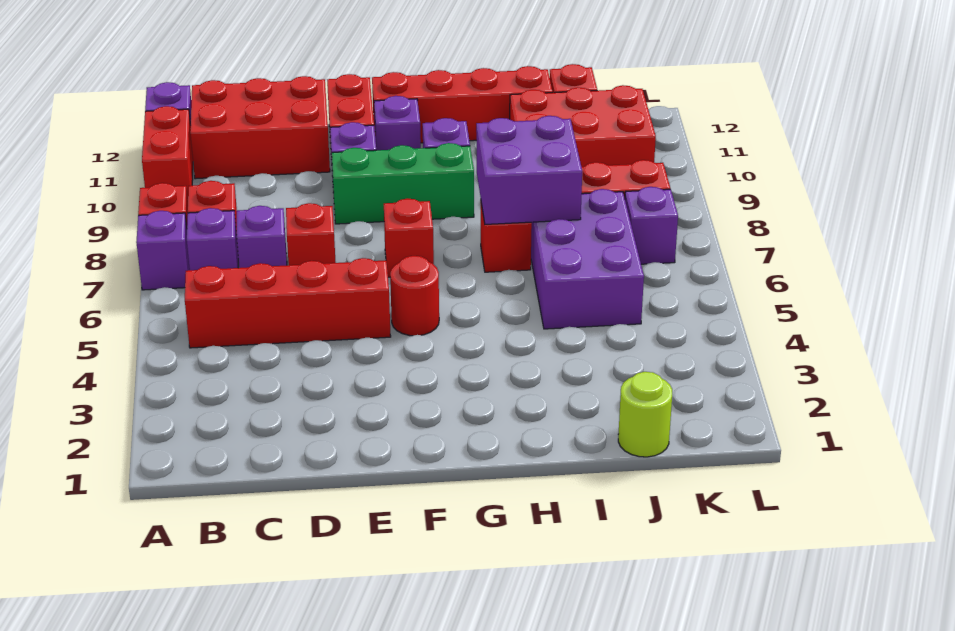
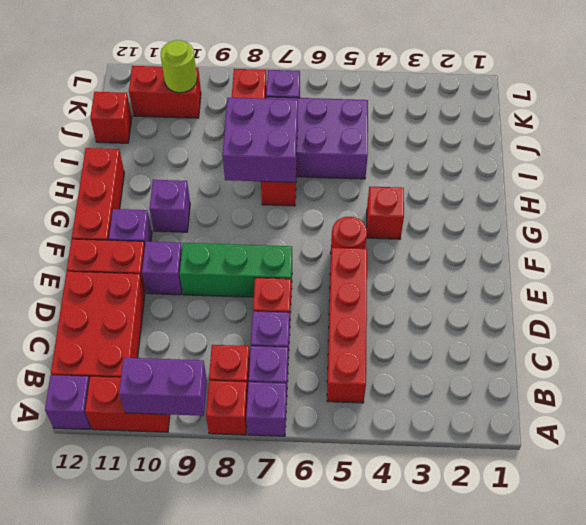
none -> purple 1x2 brick [119,358,207,416]
green 1x3 brick [332,143,474,224] -> green 1x3 brick turned to [180,243,292,297]
red 1x1 brick [384,198,434,277] -> red 1x1 brick moved to [367,187,404,239]
red 1x4 brick [372,66,553,143] -> red 1x3 brick [72,148,124,240]
red 2x3 brick [510,85,656,167] -> red 1x2 brick [129,66,201,118]
lime 1x1 round brick [618,372,672,457] -> lime 1x1 round brick moved to [161,40,197,93]

